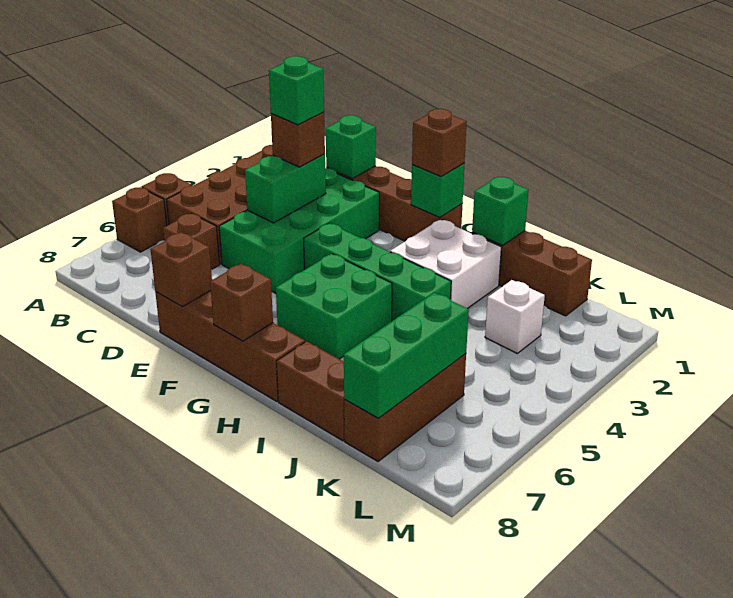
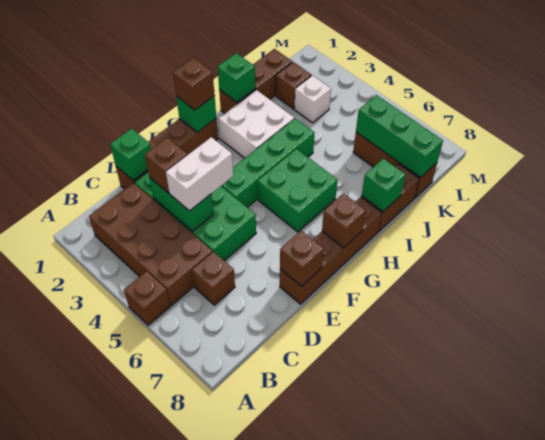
brown 1x1 brick [112,187,167,252] -> brown 1x1 brick moved to [276,62,311,109]
green 1x1 brick [269,56,324,125] -> green 1x1 brick moved to [362,159,406,212]
none -> white 1x2 brick [166,137,233,211]

